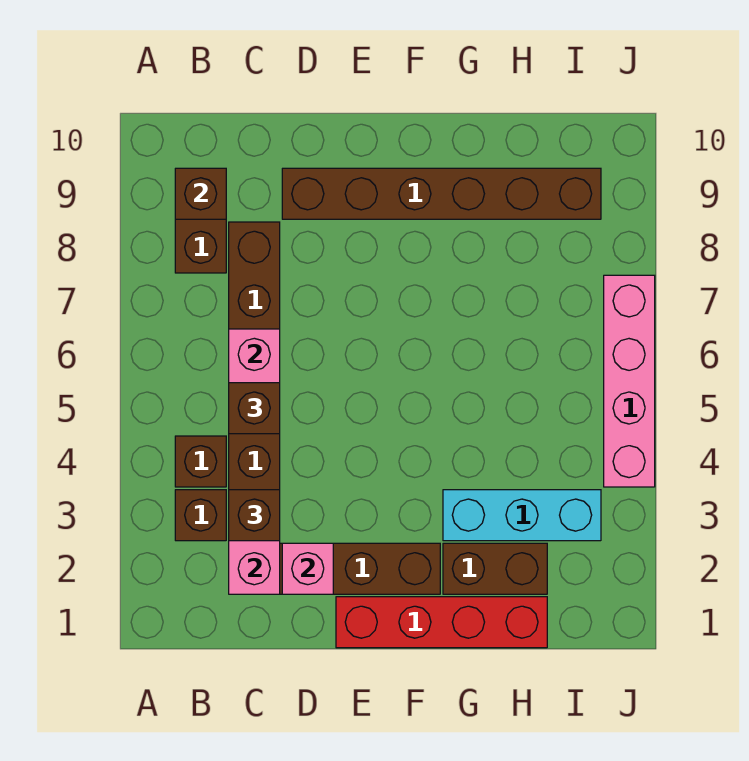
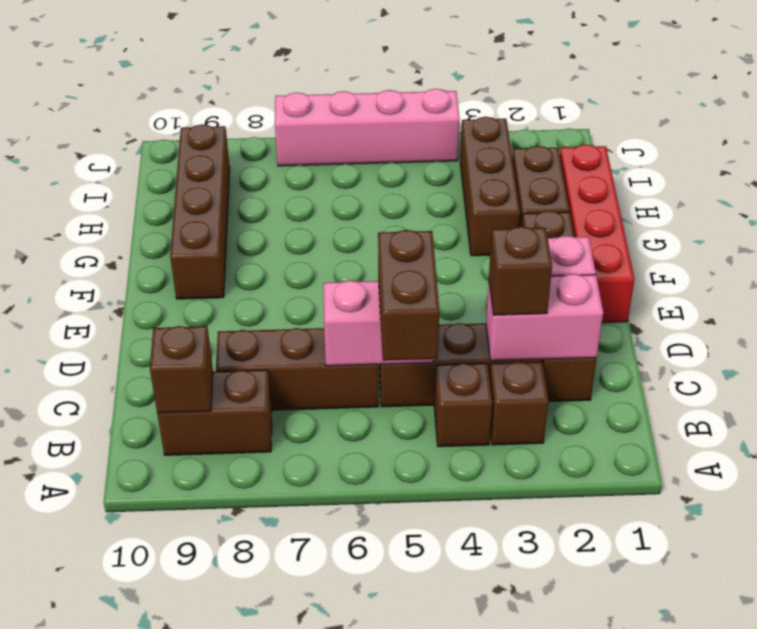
brown 1x1 brick [229,383,280,434] -> brown 1x2 brick [378,230,439,361]
brown 1x6 brick [282,168,601,219] -> brown 1x4 brick [170,125,230,299]
cyan 1x3 brick [443,490,601,541] -> brown 1x3 brick [460,117,520,256]

